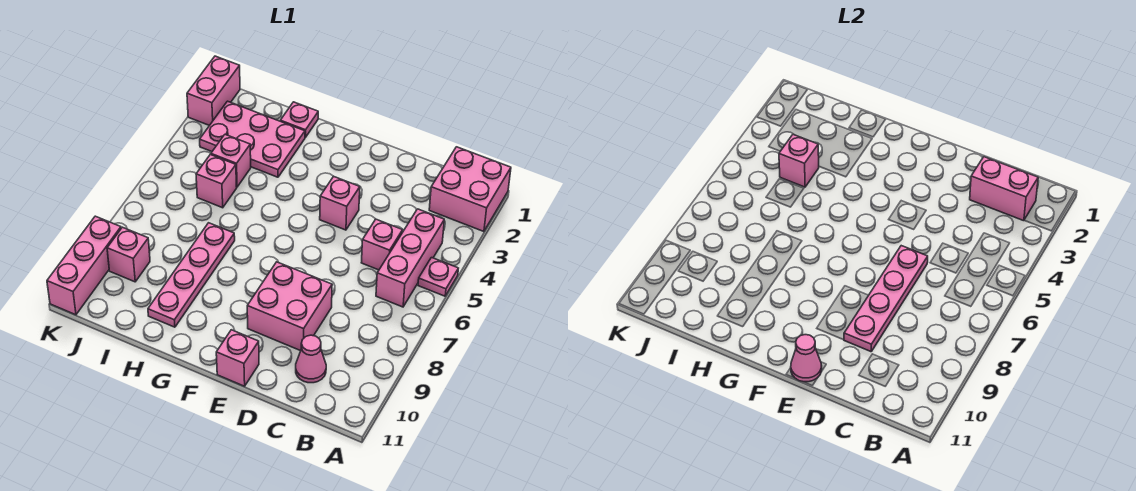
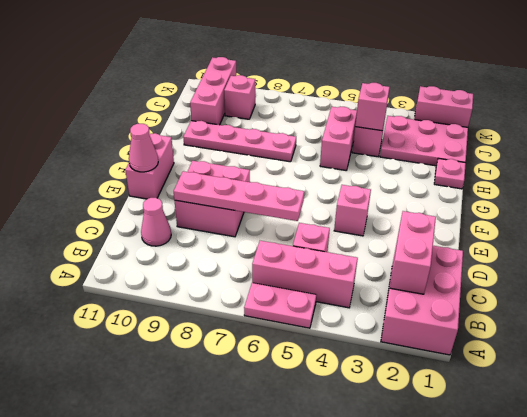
pink 2x2 brick [429,147,511,232] -> pink 2x3 brick [381,246,463,355]
pink 1x1 plate [418,258,458,296] -> pink 1x2 plate [244,283,317,328]
pink 1x1 brick [216,330,259,386] -> pink 1x2 brick [125,133,174,199]
pink 2x3 plate [200,101,305,177] -> pink 2x3 plate turned to [380,116,468,166]
pink 1x1 brick [196,155,237,208] -> pink 1x2 brick [320,107,357,170]
pink 1x3 brick [47,216,121,315] -> pink 1x3 brick turned to [190,57,236,125]

